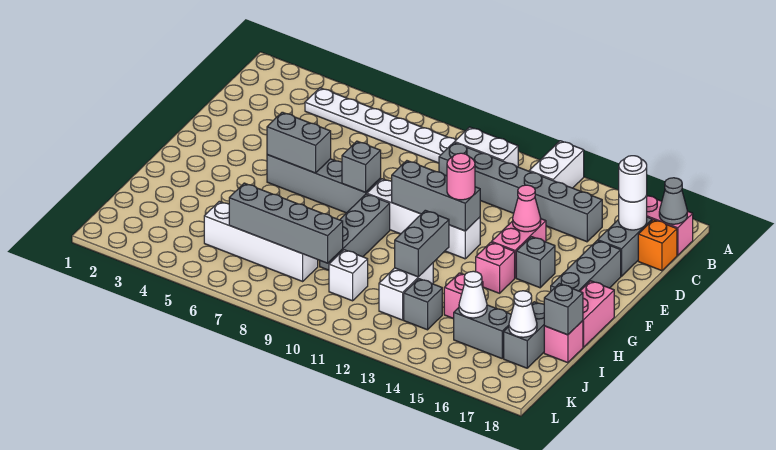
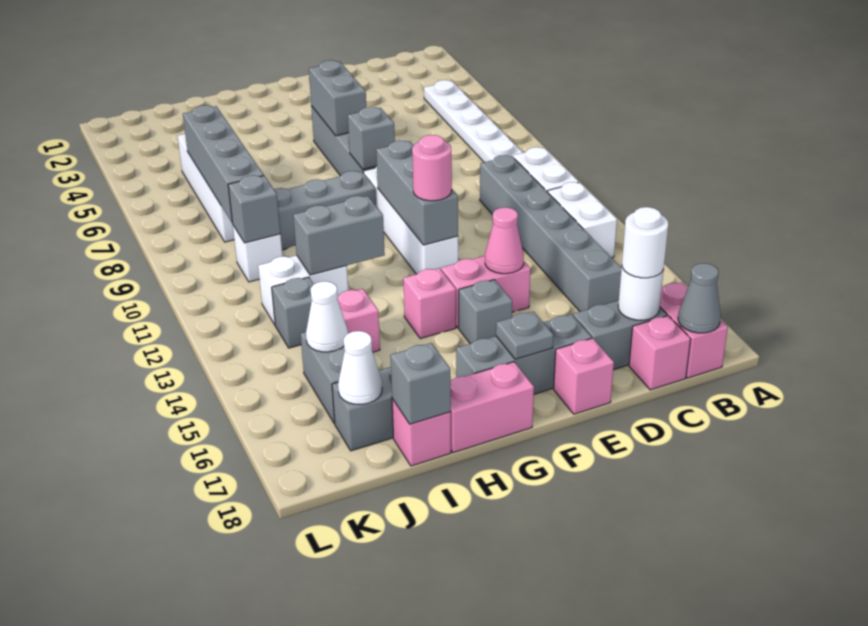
white 1x2 brick [529,141,584,188] -> white 1x2 brick turned to [548,182,617,258]
orange 1x1 brick [638,220,677,271] -> pink 1x1 brick [629,316,691,390]
none -> pink 1x1 brick [554,338,614,414]
none -> grey 1x1 plate [496,312,553,359]
none -> grey 1x1 brick [228,175,280,243]

